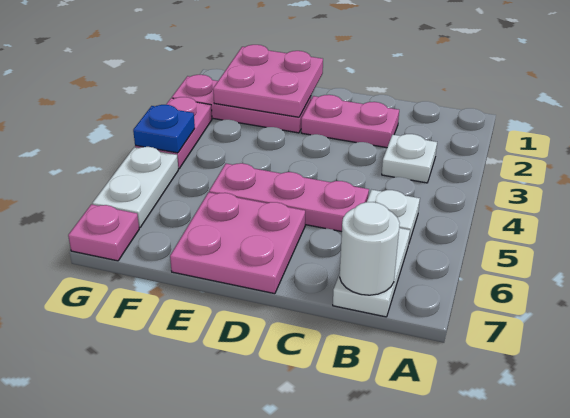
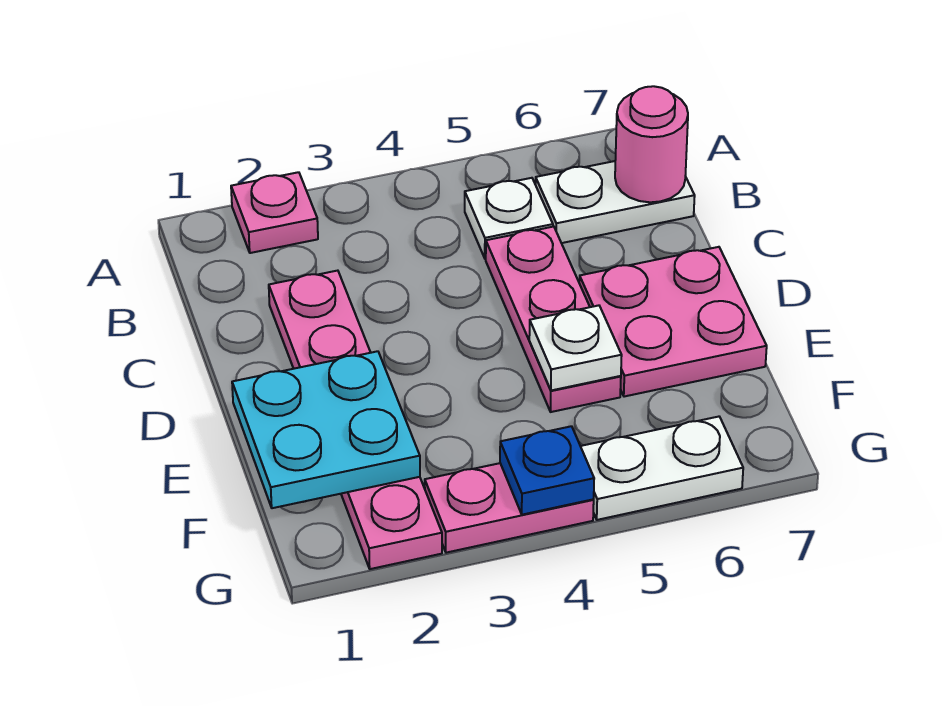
white 1x1 plate [382,134,437,183] -> white 1x1 plate moved to [529,305,622,390]
white 1x1 round brick [340,202,400,295] -> pink 1x1 round brick [615,86,688,202]
pink 2x2 plate [213,45,323,117] -> cyan 2x2 plate [232,351,420,508]
pink 1x1 plate [68,204,139,261] -> pink 1x1 plate moved to [231,172,318,253]

